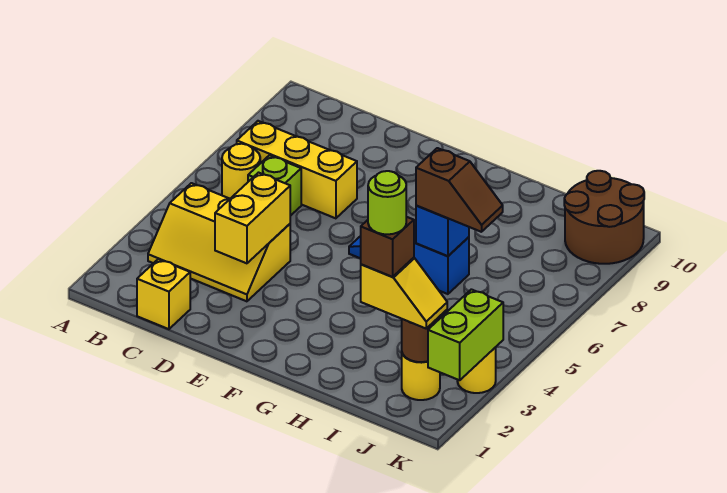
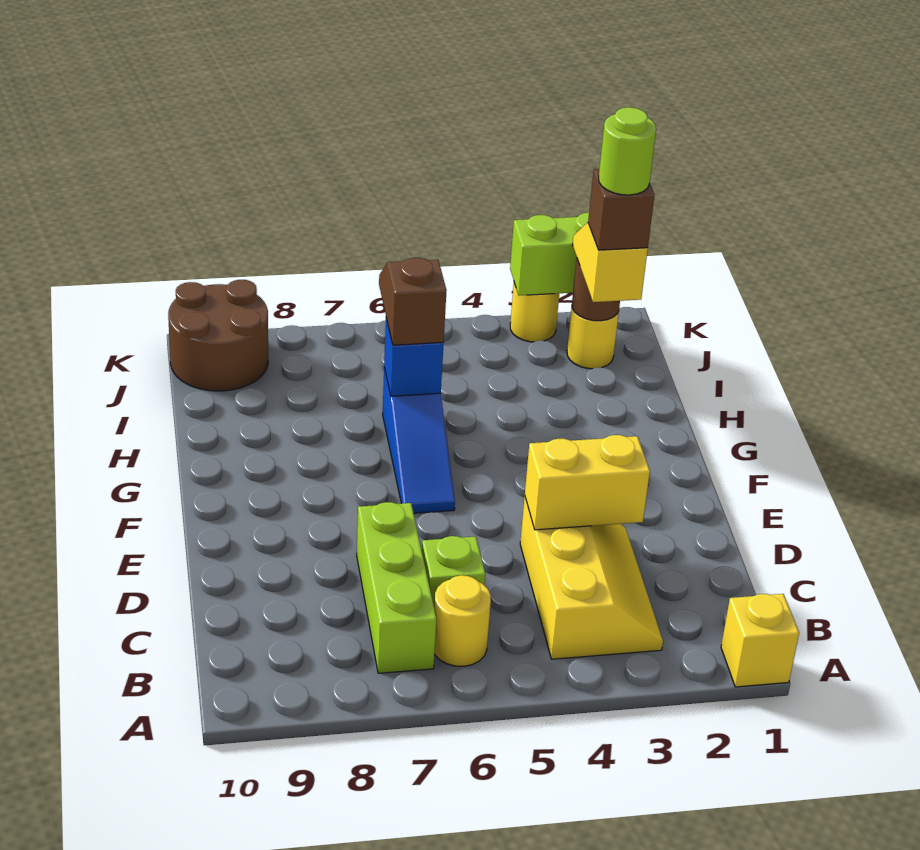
yellow 1x3 brick [237,121,357,218] -> lime 1x3 brick [357,502,436,673]
yellow 1x1 brick [137,259,190,329] -> yellow 1x1 brick moved to [721,594,799,687]

